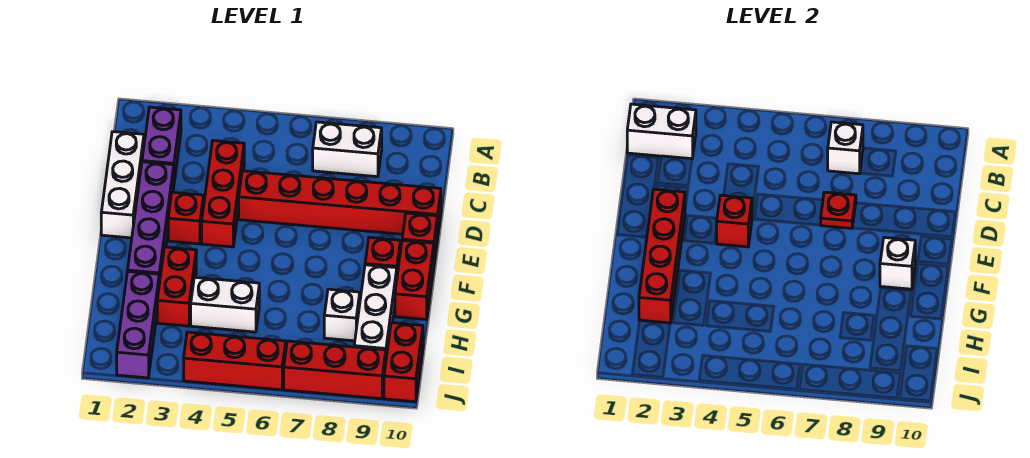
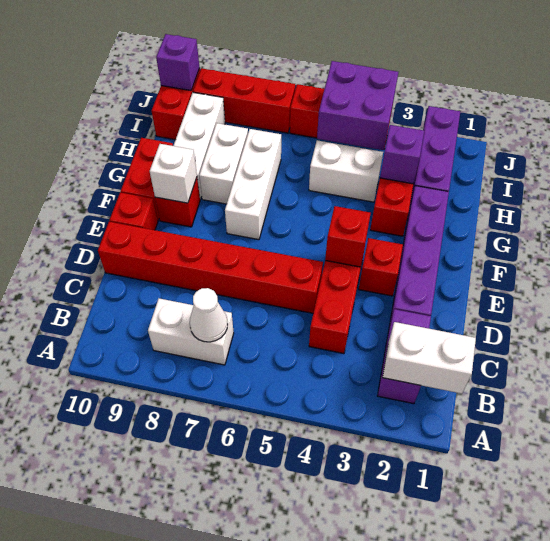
white 1x1 brick [828,122,863,174] -> white 1x1 cone [190,288,228,342]
white 1x3 brick [101,132,144,238] -> white 1x3 brick moved to [225,129,281,240]
red 1x1 plate [821,192,856,228] -> none
red 1x4 brick [639,189,685,323] -> none
none -> purple 1x1 brick [380,125,424,184]
white 1x1 brick [324,289,360,341] -> white 1x2 brick [199,123,248,204]
none -> purple 2x2 brick [317,61,398,150]
none -> purple 1x1 brick [156,34,200,91]

